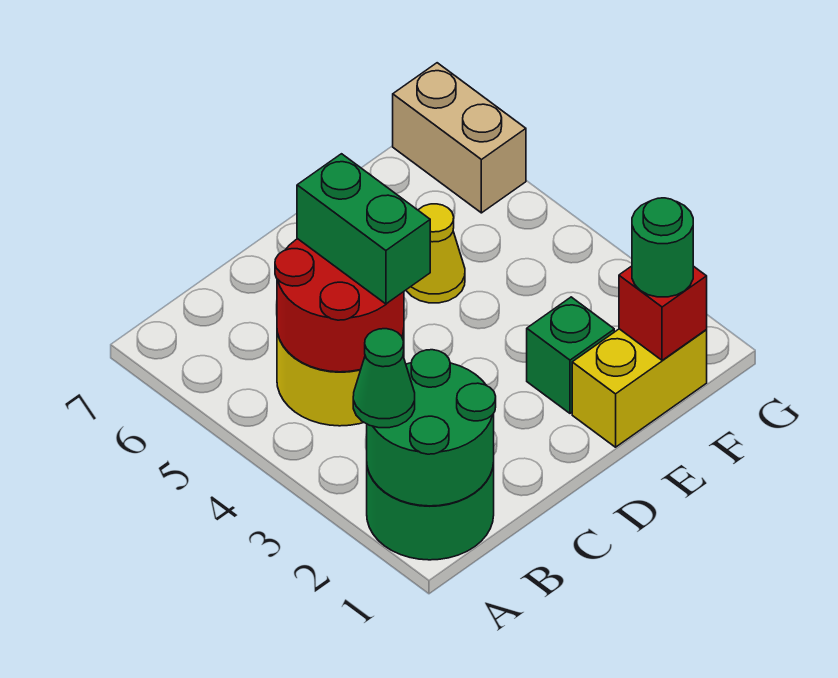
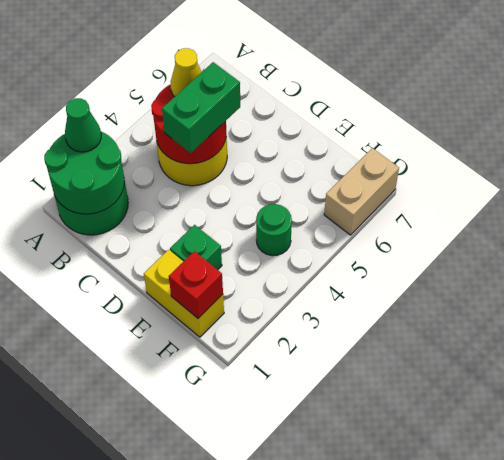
yellow 1x1 cone [406,204,465,303] -> yellow 1x1 cone moved to [171,48,201,97]
green 1x1 round brick [632,198,693,297] -> green 1x1 round brick moved to [256,204,292,256]

